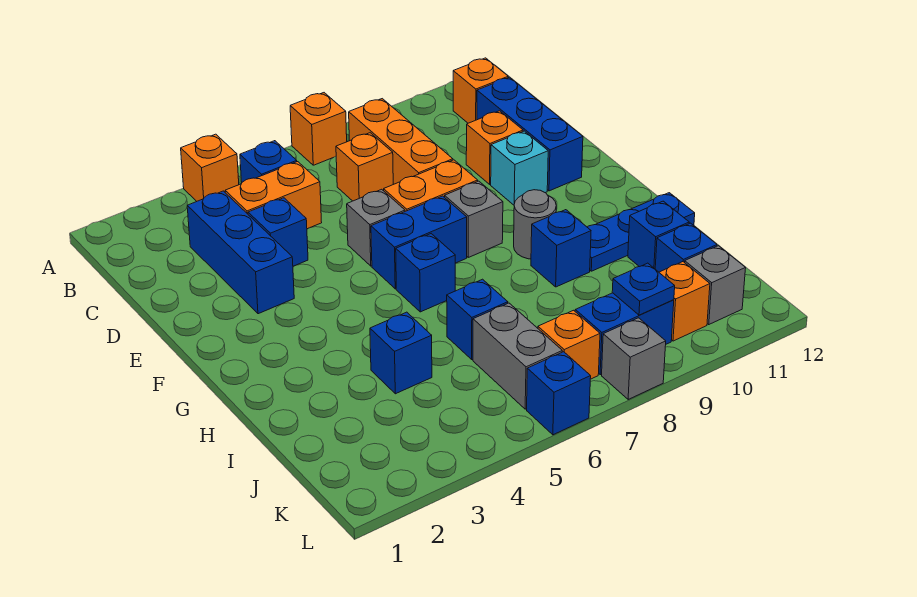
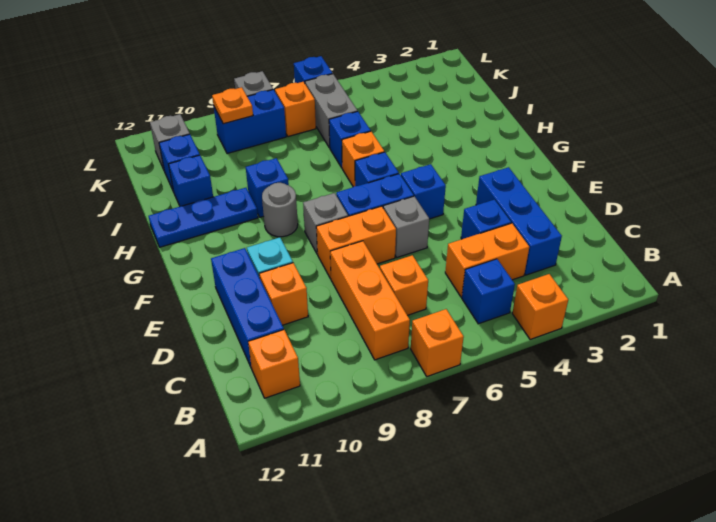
blue 1x1 brick [370,312,432,394] -> blue 1x1 brick moved to [401,164,446,219]
blue 1x1 plate [612,263,675,315] -> orange 1x1 plate [212,87,253,124]
orange 1x1 brick [659,262,710,341] -> orange 1x1 brick moved to [342,131,384,187]

